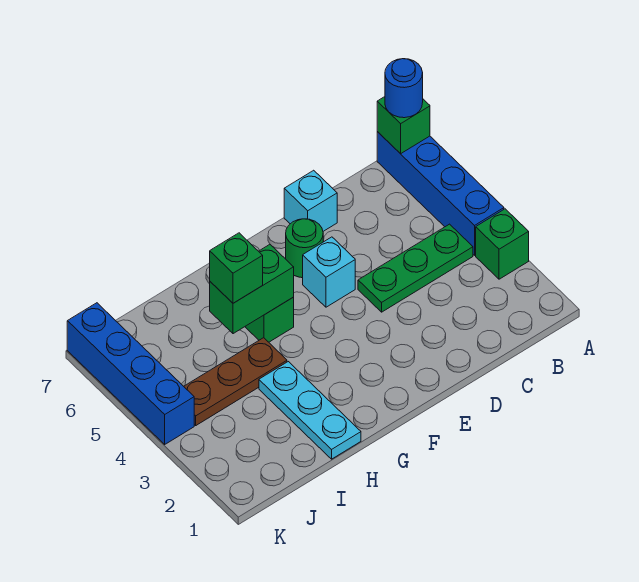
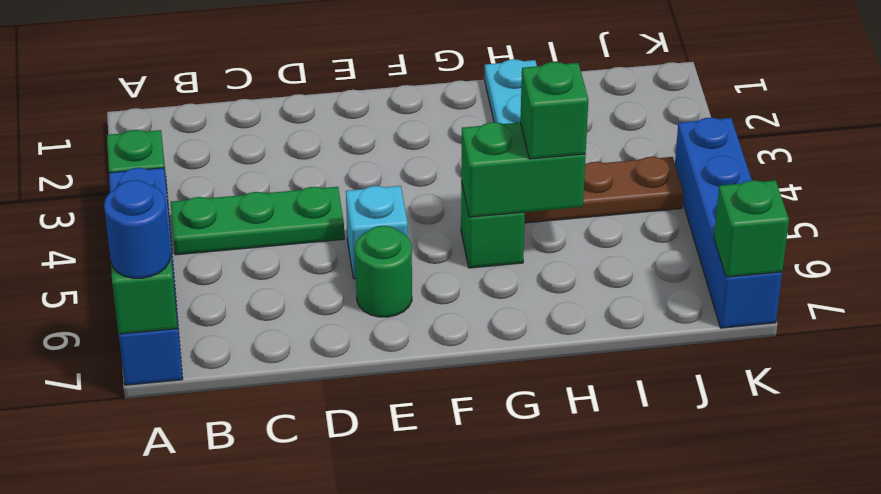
cyan 1x1 brick [284,170,337,231] -> none
none -> green 1x1 brick [714,180,789,277]

